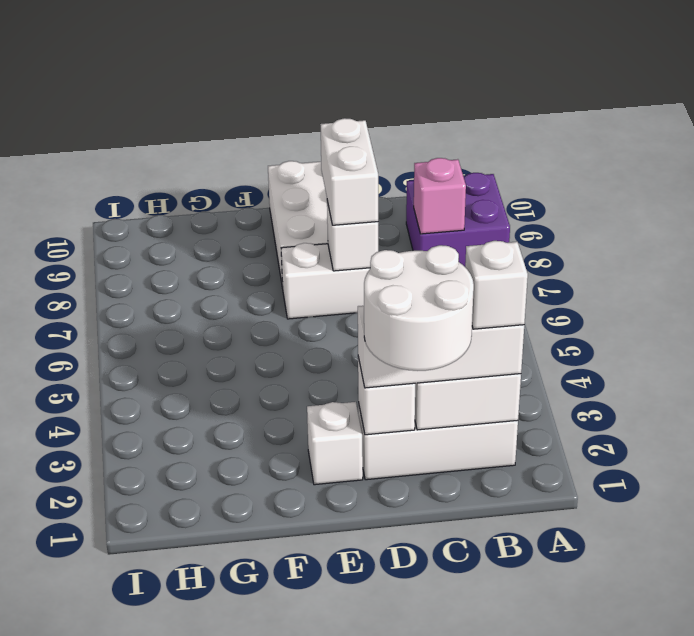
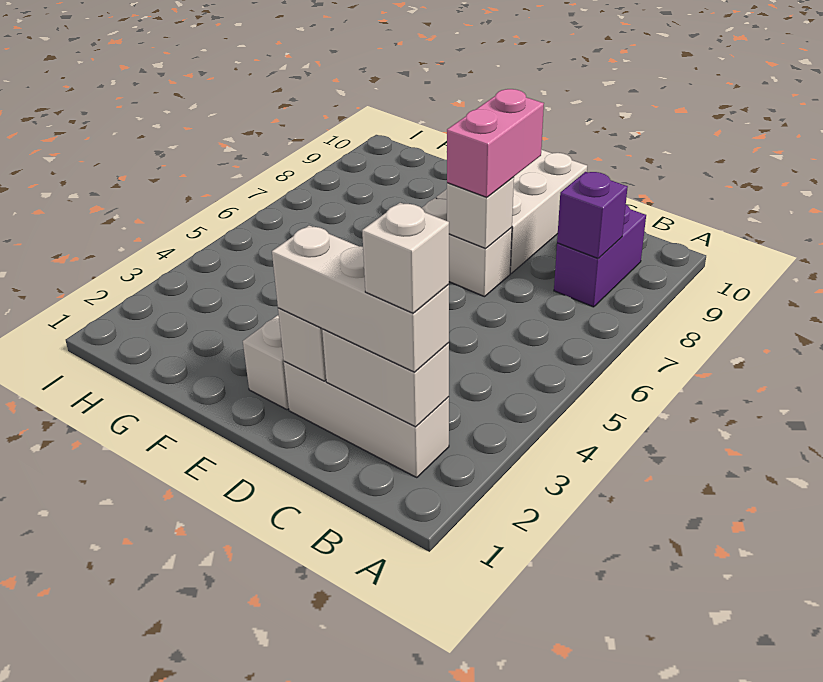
purple 2x2 brick [406,173,510,267] -> purple 1x2 brick [554,205,646,307]
pink 1x1 brick [414,158,466,234] -> purple 1x1 brick [557,172,628,259]
white 2x2 round brick [364,245,474,371] -> none
white 1x2 brick [320,118,378,225] -> pink 1x2 brick [447,89,544,198]

